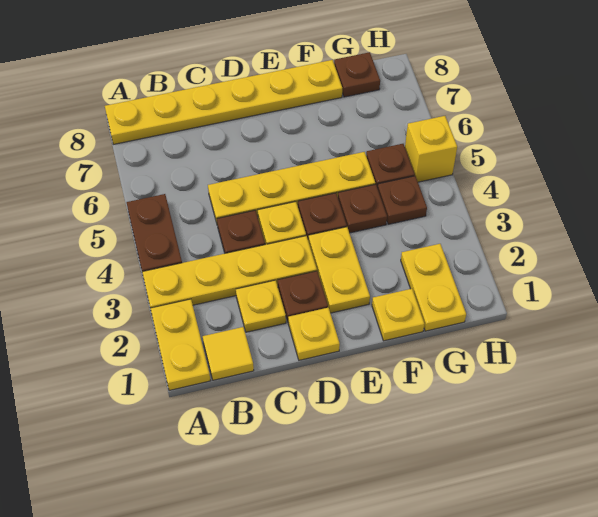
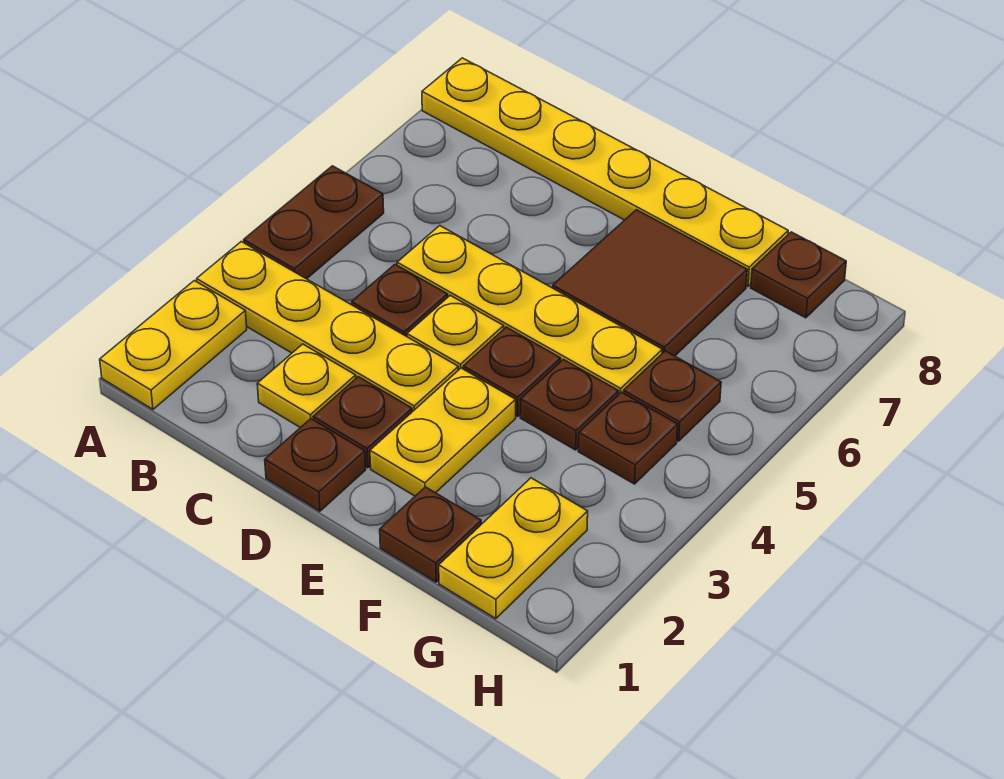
yellow 1x1 tile [203,327,254,380] -> none
yellow 1x1 plate [288,308,340,360] -> brown 1x1 plate [265,419,366,511]
none -> brown 2x2 tile [553,210,747,356]
yellow 1x1 plate [372,289,424,341] -> brown 1x1 plate [380,487,481,582]
yellow 1x1 brick [405,116,457,182] -> none

